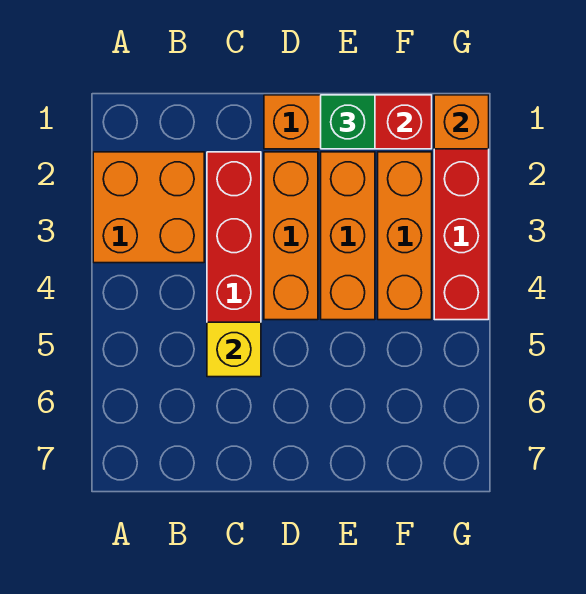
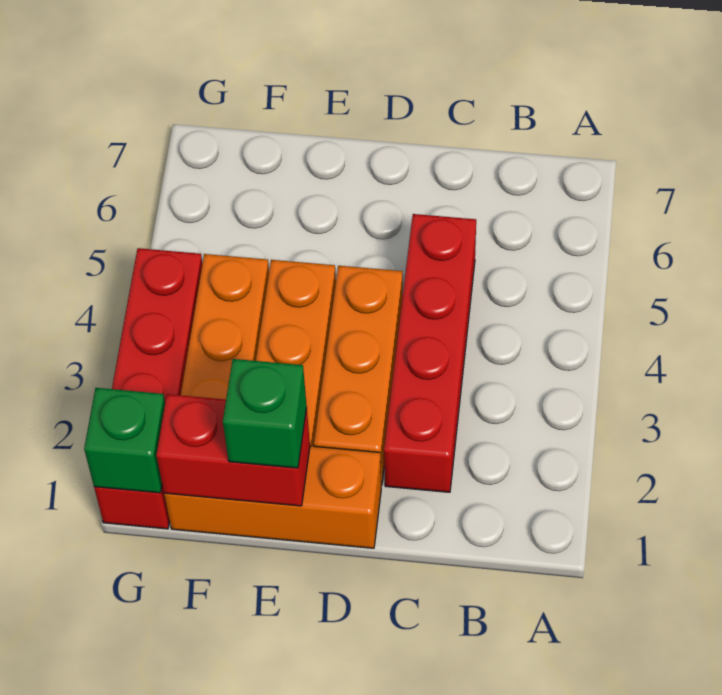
orange 2x2 brick [93,152,204,263] -> none
yellow 1x1 brick [207,322,261,377] -> none
orange 1x1 brick [434,95,489,149] -> green 1x1 brick [84,388,165,493]

